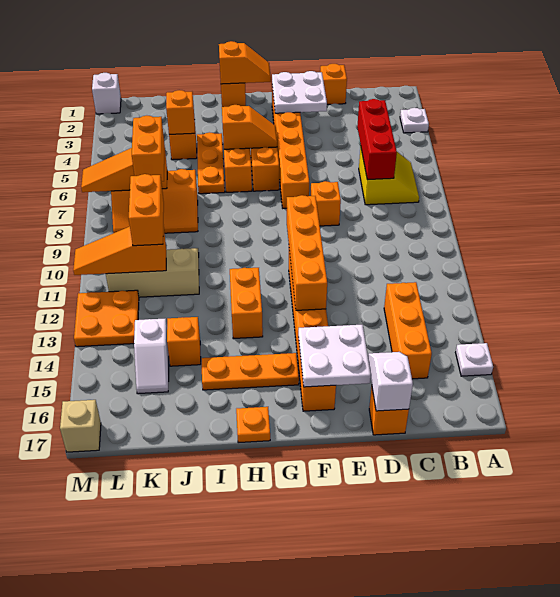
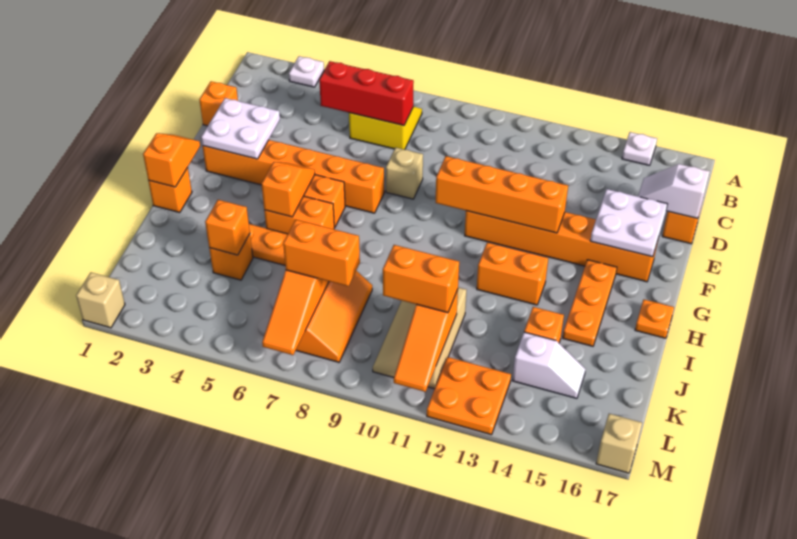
orange 1x3 brick [384,282,432,379] -> none
orange 1x1 brick [311,181,341,226] -> tan 1x1 brick [386,147,423,199]
white 1x1 brick [92,73,121,114] -> tan 1x1 brick [76,272,125,328]

